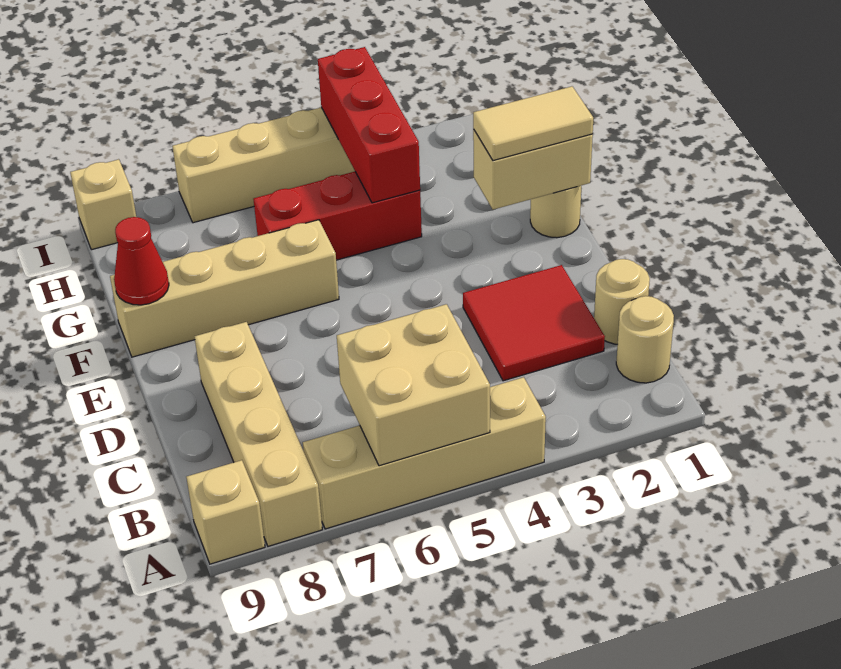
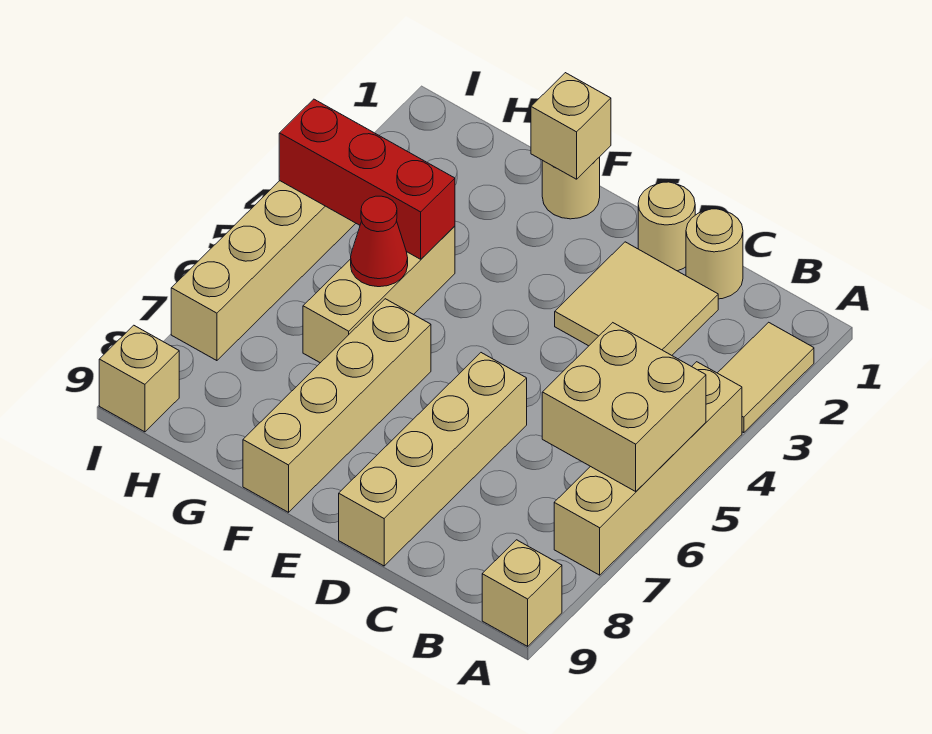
tan 1x4 brick [194,322,322,546] -> tan 1x4 brick turned to [339,353,527,566]
tan 1x1 round brick [616,296,674,383] -> tan 1x1 round brick moved to [638,182,695,271]
red 2x2 tile [463,265,605,381] -> tan 2x2 tile [555,242,718,355]
tan 1x2 brick [473,129,593,210] -> tan 1x1 brick [531,73,611,179]
tan 1x2 tile [473,86,593,161] -> tan 1x2 tile moved to [718,322,814,433]
red 1x1 cone [114,217,169,305] -> red 1x1 cone moved to [351,196,408,287]
red 1x3 brick [253,172,422,260] -> tan 1x3 brick [303,226,455,363]

